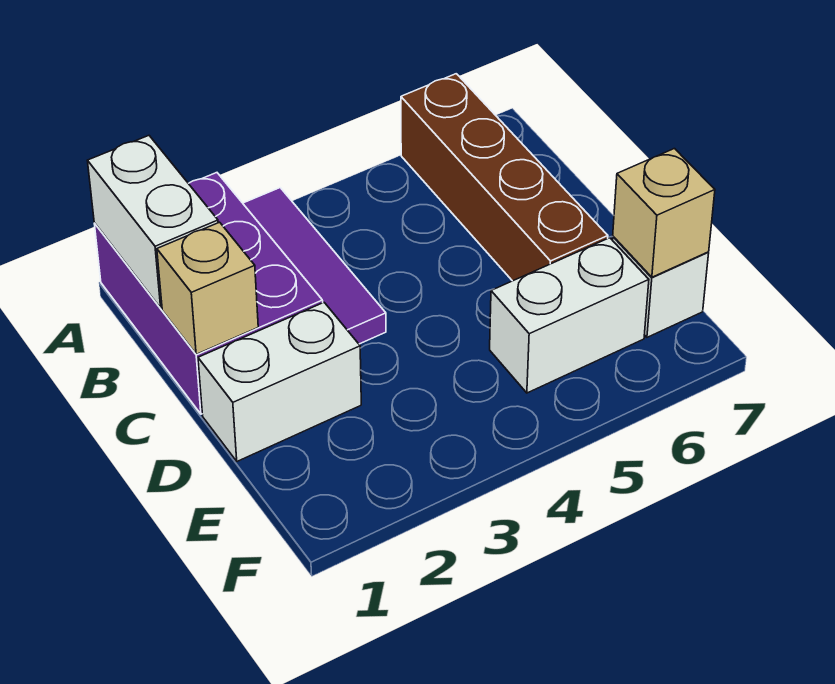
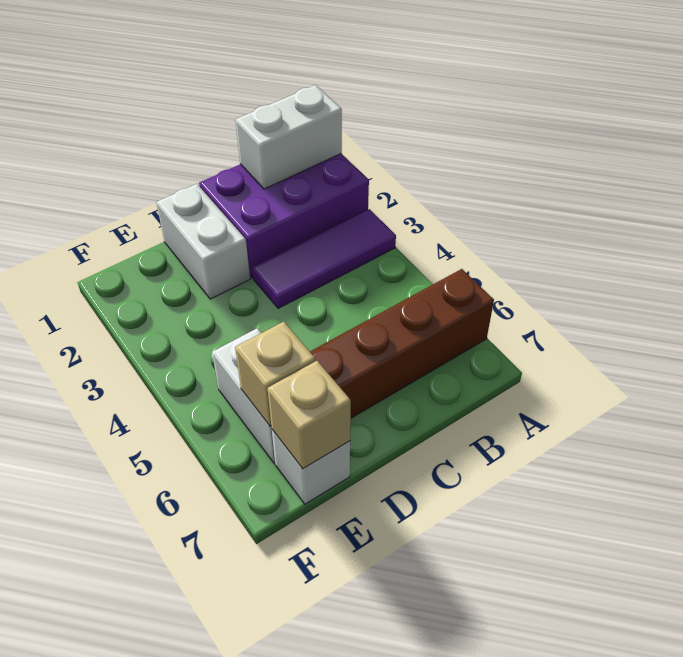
tan 1x1 brick [157,222,258,354] -> tan 1x1 brick moved to [235,322,316,427]

